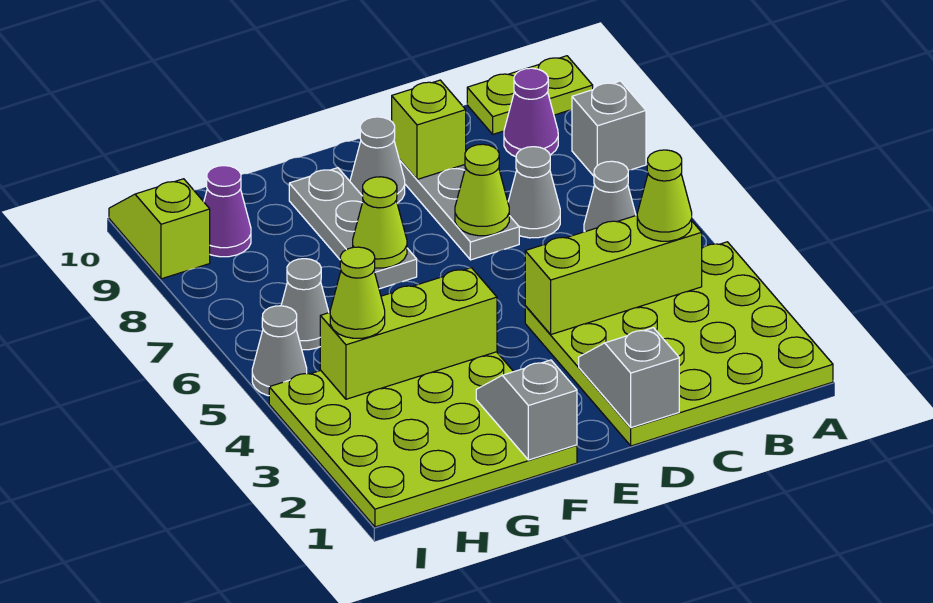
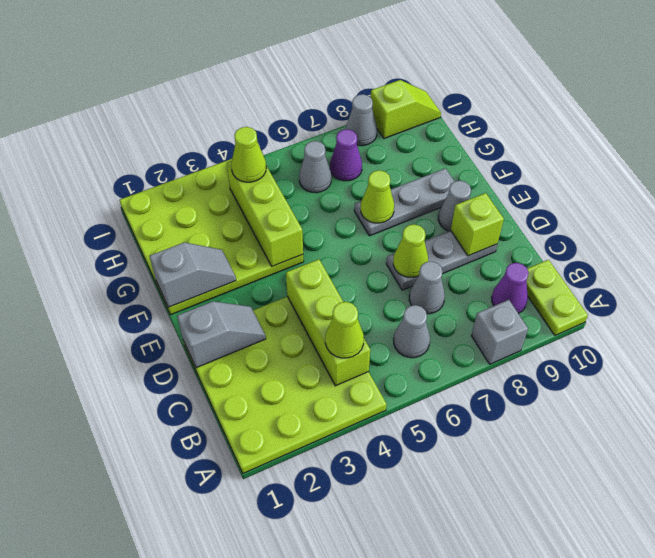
purple 1x1 cone [204,166,251,257] -> purple 1x1 cone moved to [330,129,362,181]
grey 1x1 cone [252,306,307,396] -> grey 1x1 cone moved to [346,94,377,146]

